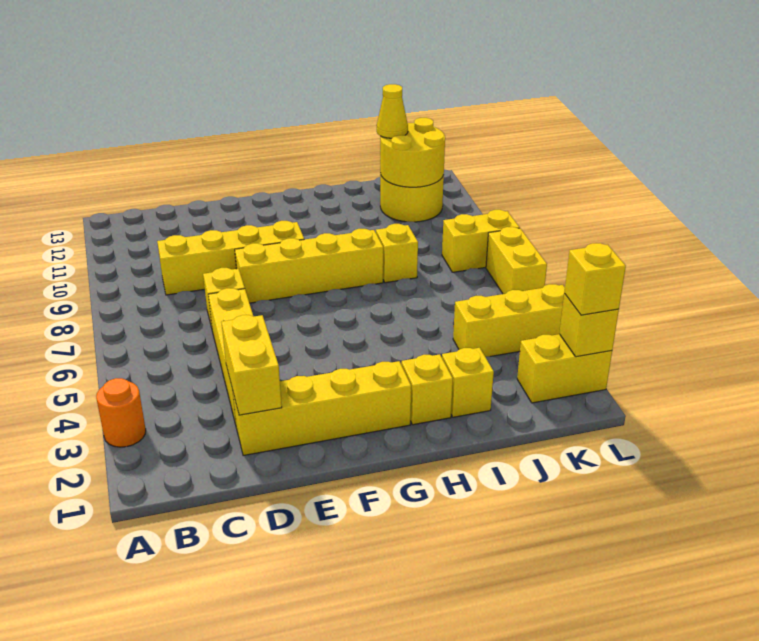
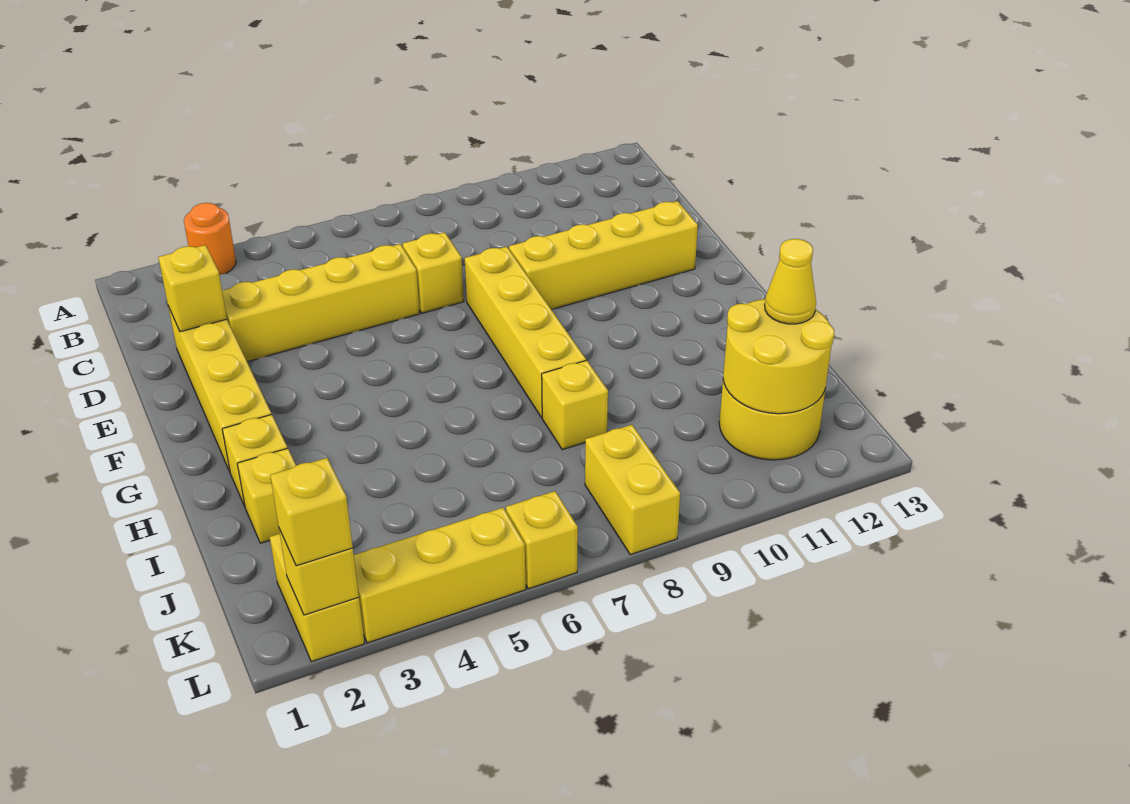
yellow 1x4 brick [157,221,304,295] -> yellow 1x4 brick turned to [509,201,698,310]
yellow 1x2 brick [222,315,282,415] -> yellow 1x1 brick [158,245,227,332]
yellow 1x3 brick [453,284,565,357] -> yellow 1x3 brick turned to [354,508,526,643]
yellow 1x2 brick [486,227,547,294] -> yellow 1x1 brick [506,491,578,589]

